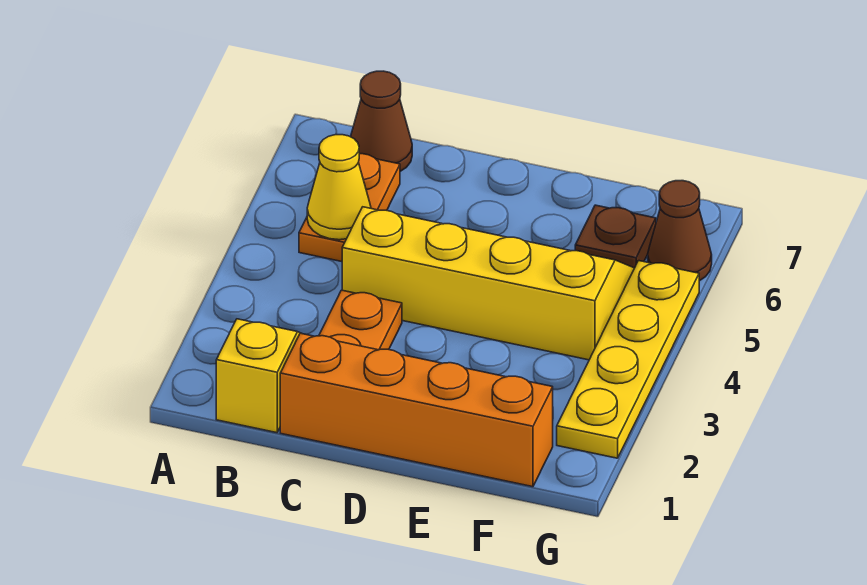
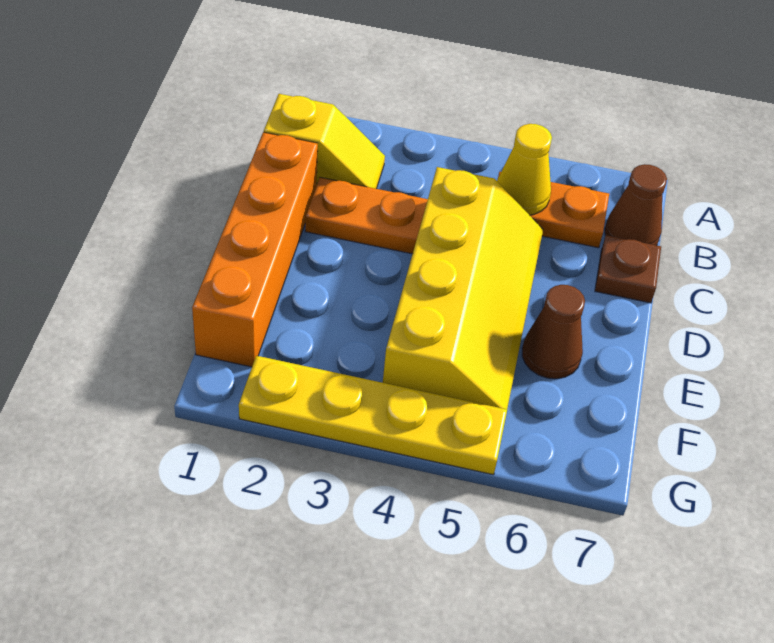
brown 1x1 plate [575,205,656,268] -> brown 1x1 plate moved to [595,235,661,303]
brown 1x1 cone [648,181,712,281] -> brown 1x1 cone moved to [522,285,585,379]

